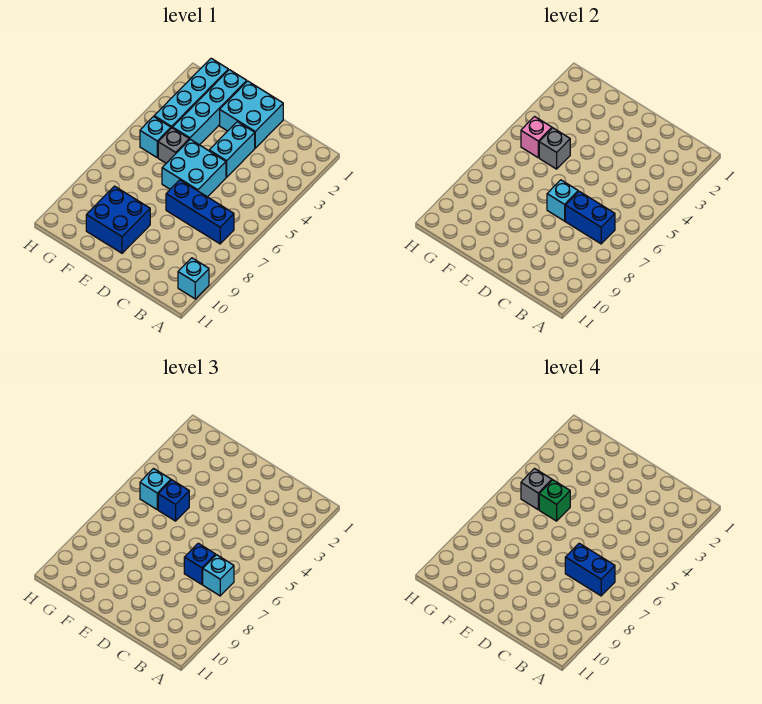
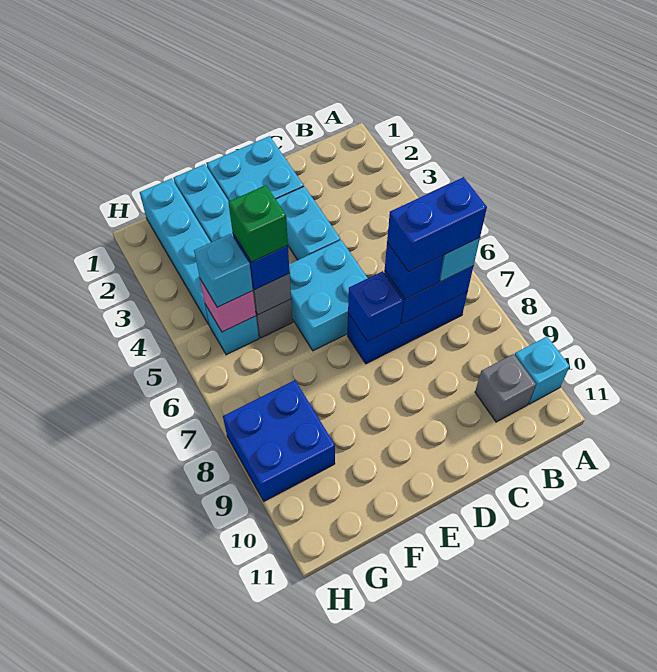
cyan 1x1 brick [547,180,578,221] -> blue 1x1 brick [348,271,403,342]
blue 2x2 brick [86,186,150,253] -> blue 2x2 brick moved to [223,380,335,501]
grey 1x1 brick [521,469,552,509] -> grey 1x1 brick moved to [475,354,536,422]

